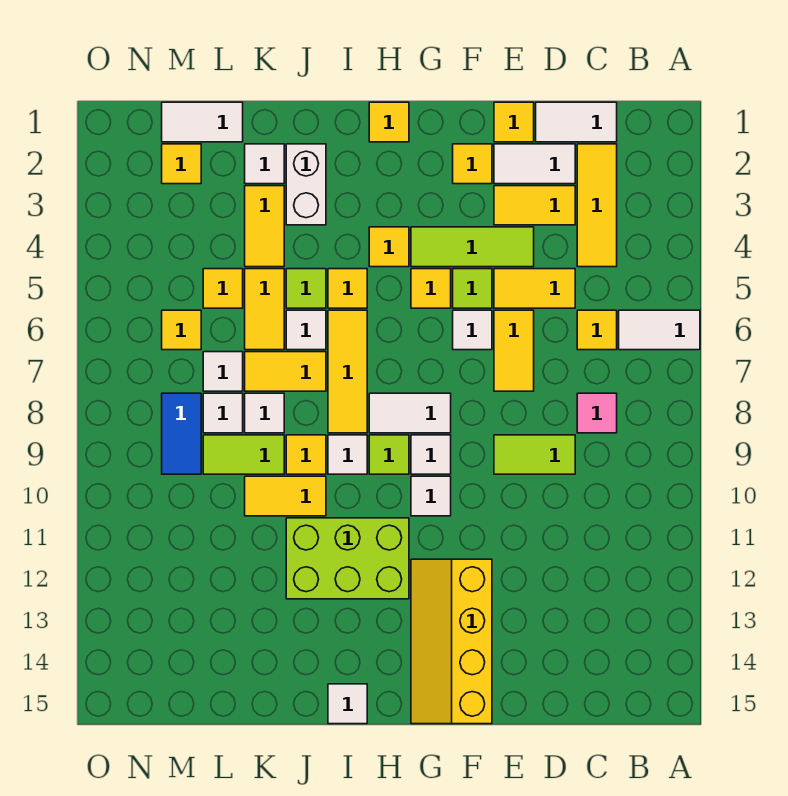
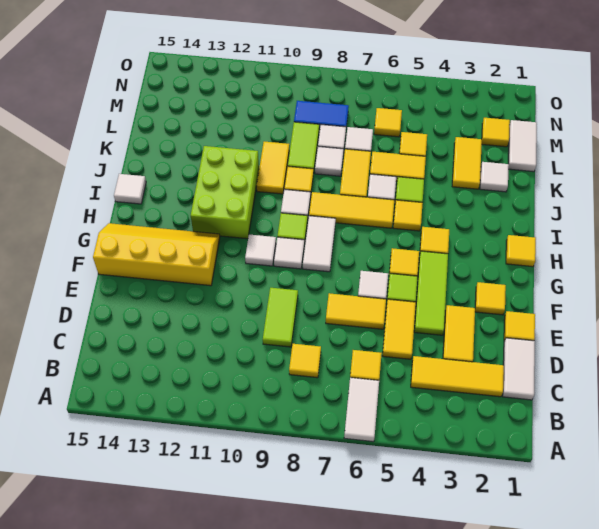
pink 1x1 tile [577,393,617,433] -> yellow 1x1 tile [289,344,321,378]
white 1x2 tile [494,144,575,184] -> none
white 1x2 brick [286,144,326,225] -> none
yellow 1x2 tile [245,186,284,267] -> yellow 1x2 tile turned to [452,137,482,189]

